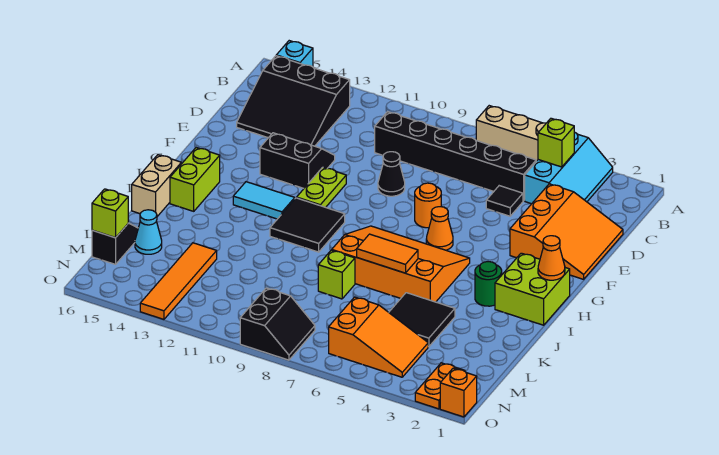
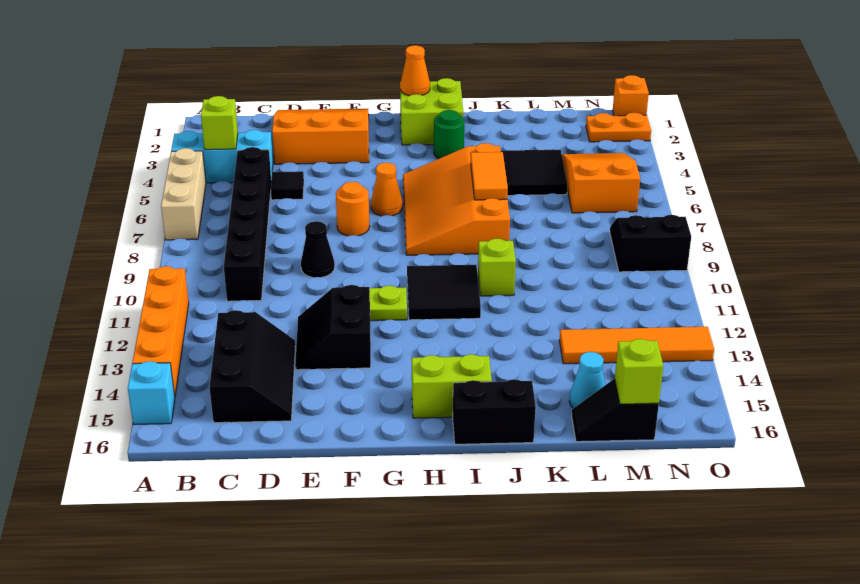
none -> orange 1x4 brick [132,266,189,395]
black 3x3 slope [237,56,350,146] -> black 2x3 slope [209,310,295,423]
cyan 1x2 tile [233,182,295,219] -> none
tan 1x2 brick [132,155,181,217] -> black 1x2 brick [453,379,536,444]
lime 1x1 brick [318,250,355,299] -> lime 1x1 brick moved to [478,238,516,296]

